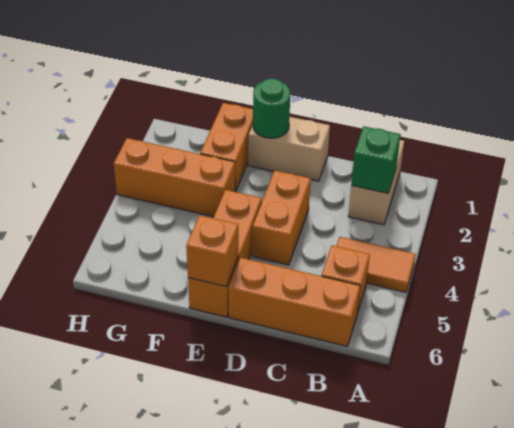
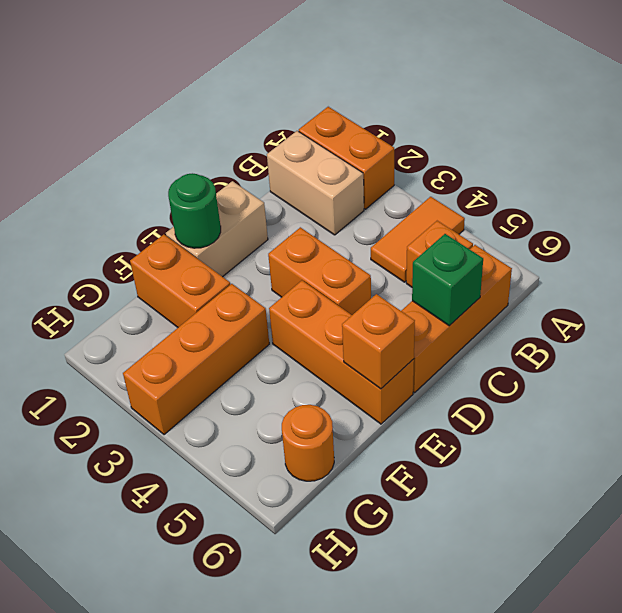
none -> orange 1x2 brick [299,107,394,209]
green 1x1 brick [351,126,401,193] -> green 1x1 brick moved to [412,234,483,326]
none -> orange 1x1 round brick [282,405,334,481]

